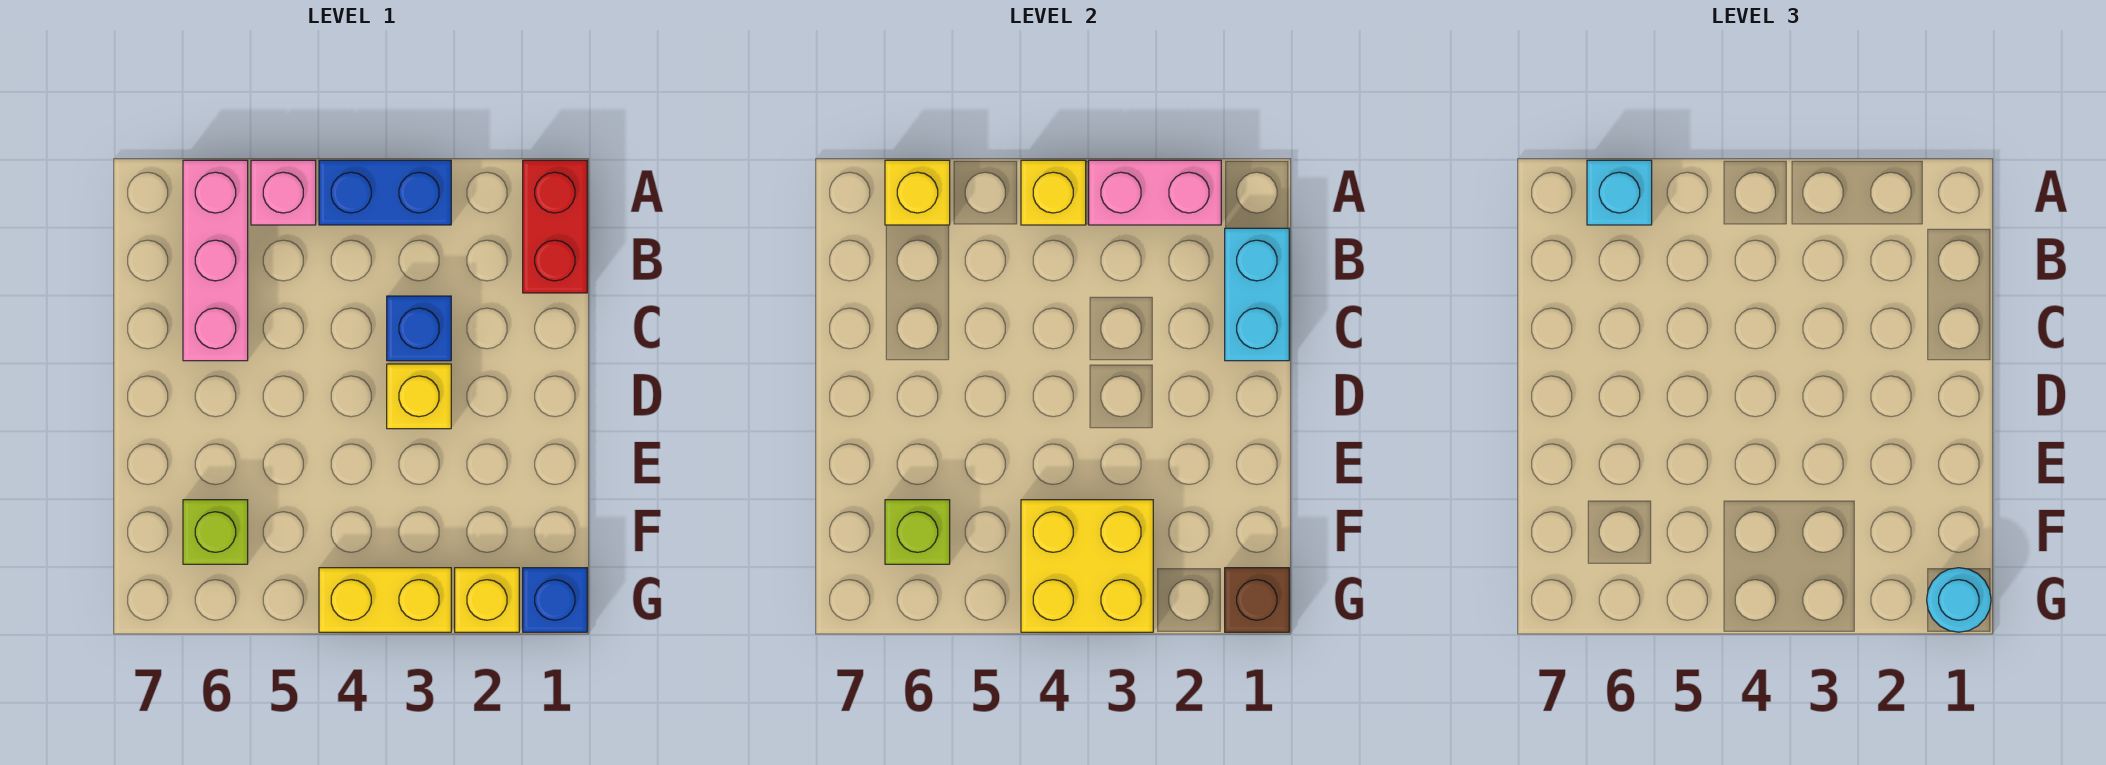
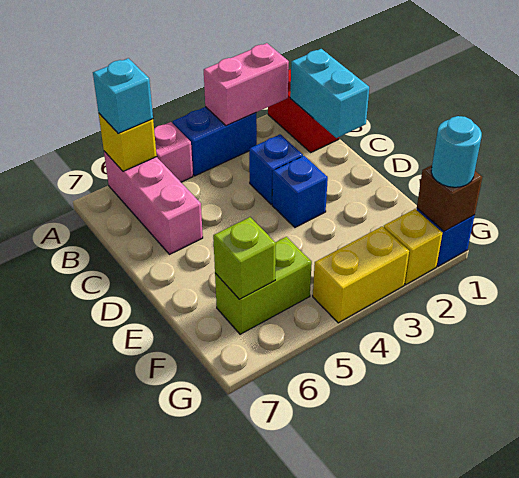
yellow 1x1 brick [1021,160,1086,225] -> none
yellow 1x1 brick [387,364,451,429] -> blue 1x1 brick [272,156,328,227]
yellow 2x2 brick [1021,500,1153,632] -> none
lime 1x1 brick [183,500,248,564] -> lime 1x2 brick [215,237,312,334]

